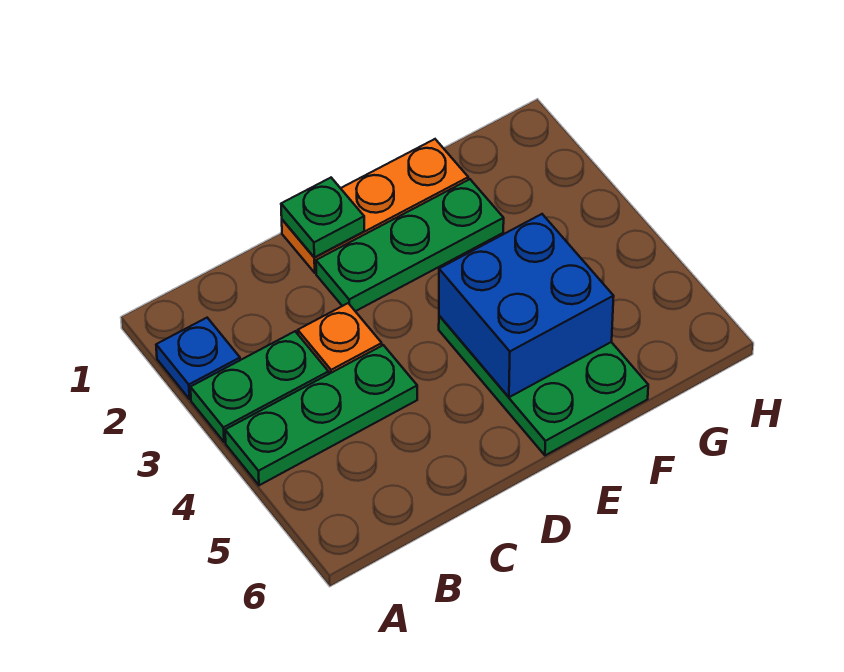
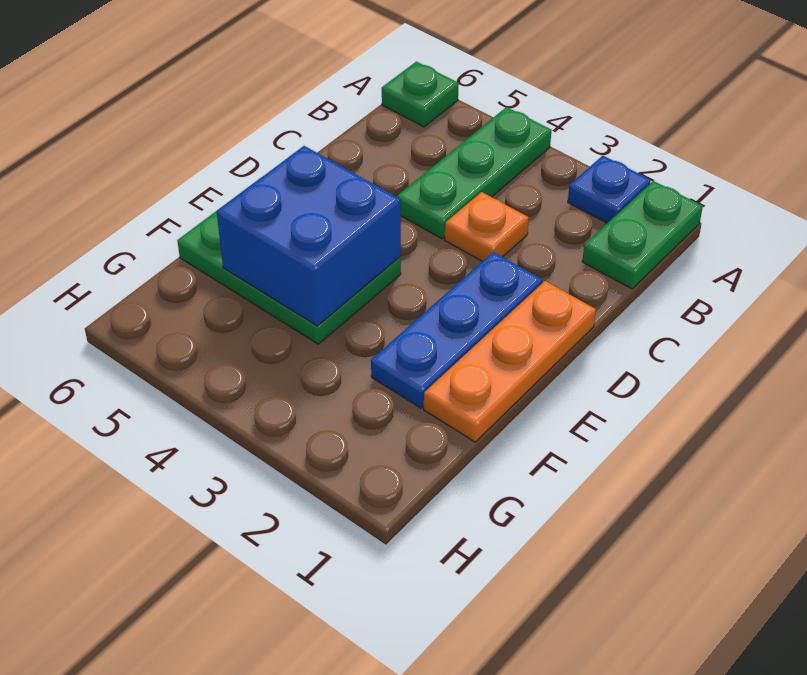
green 1x2 plate [190,332,329,442] -> green 1x2 plate moved to [582,181,703,289]
green 1x1 plate [281,178,364,257] -> green 1x1 plate moved to [382,62,459,127]
green 1x3 plate [316,179,504,311] -> blue 1x3 plate [371,252,542,408]

